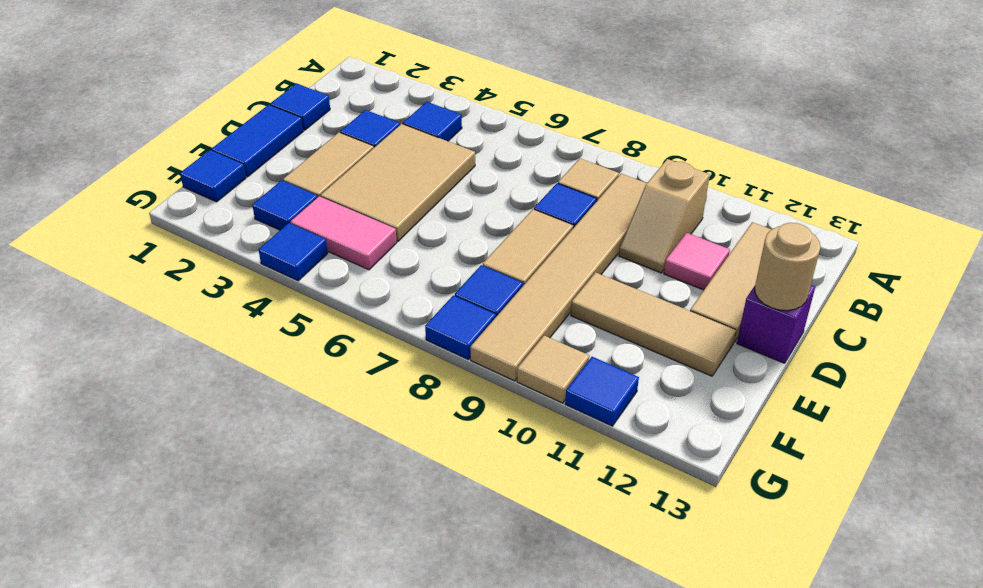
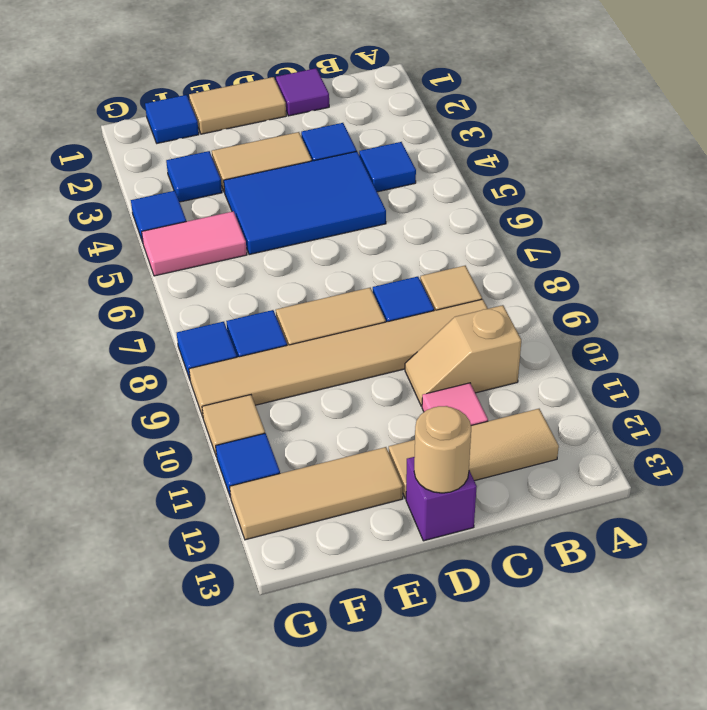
blue 1x1 tile [270,83,330,130] -> purple 1x1 tile [276,68,329,116]
tan 2x3 tile [321,124,475,241] -> blue 2x3 tile [224,151,386,255]
blue 1x2 tile [212,105,303,177] -> tan 1x2 tile [189,77,286,134]
tan 1x3 tile [571,272,736,376] -> tan 1x3 tile turned to [230,447,403,540]
pink 1x2 tile [290,196,397,270] -> pink 1x2 tile turned to [142,211,247,276]

